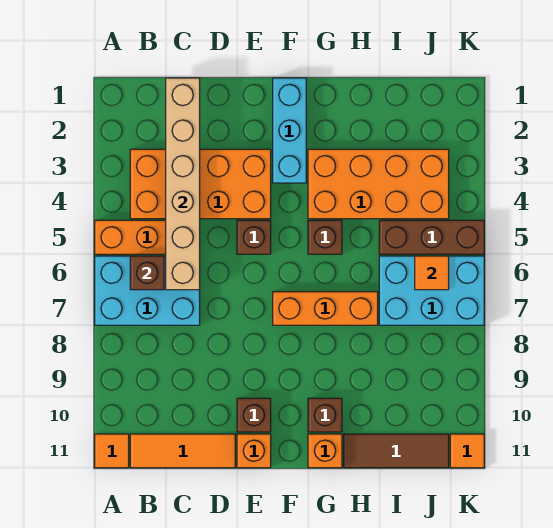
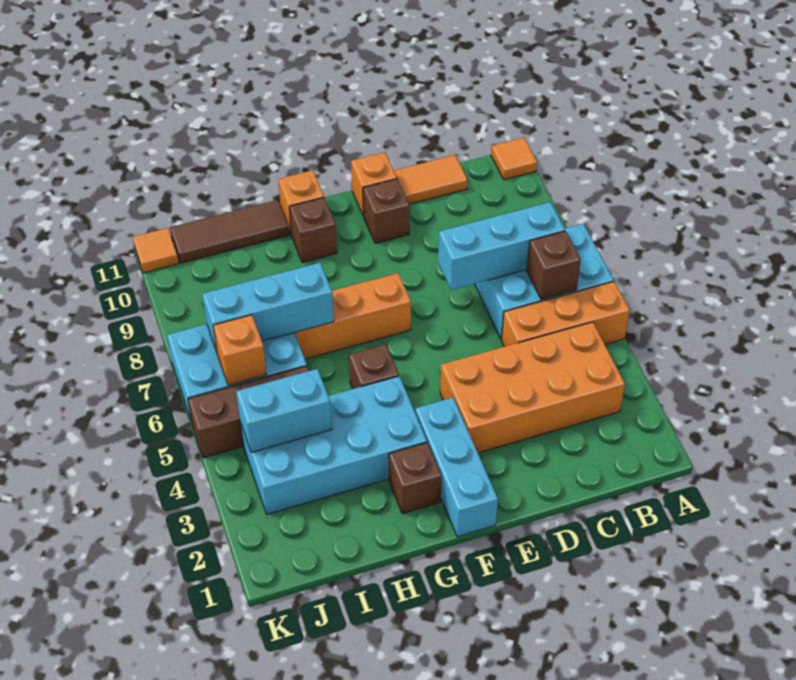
none -> cyan 1x3 brick [438,202,565,290]
orange 1x3 tile [130,434,235,468] -> orange 1x2 tile [394,155,468,204]
tan 1x6 brick [166,78,200,290] -> none
brown 1x1 brick [237,220,271,254] -> brown 1x1 brick moved to [389,443,442,514]
orange 2x4 brick [308,149,449,219] -> cyan 2x4 brick [240,376,427,514]
none -> cyan 1x3 brick [202,263,334,352]
none -> cyan 1x2 brick [236,369,332,453]
orange 1x1 tile [415,256,449,290] -> orange 1x1 brick [213,315,267,386]

